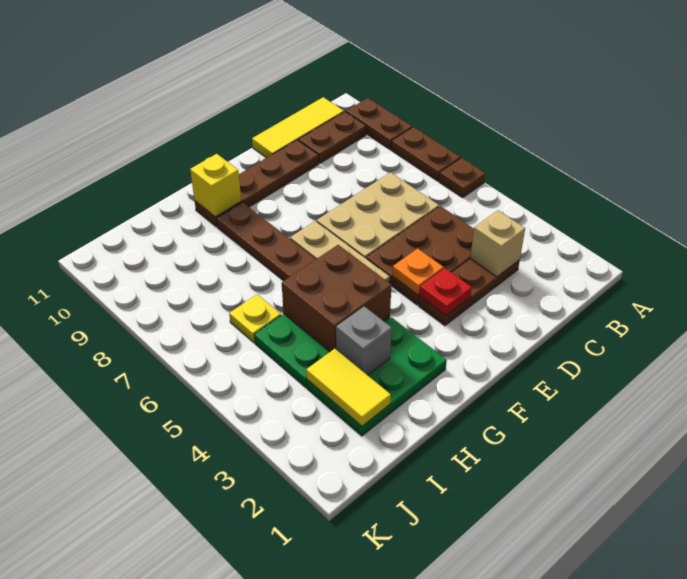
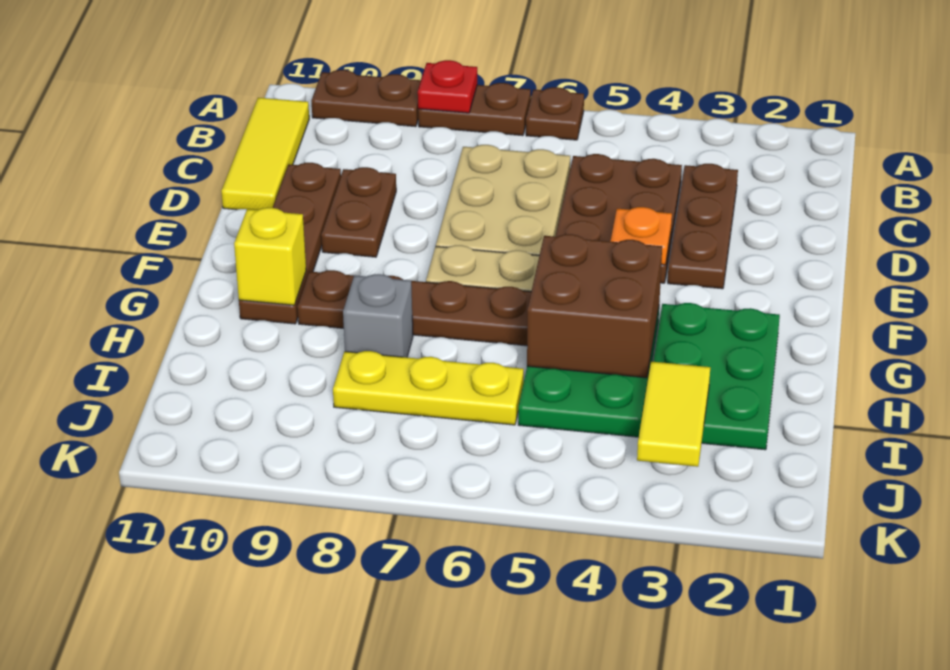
brown 1x2 plate [298,112,366,163] -> brown 1x2 plate moved to [321,167,396,257]
tan 1x1 brick [470,210,525,277] -> none
red 1x1 plate [419,268,472,316] -> red 1x1 plate moved to [418,60,477,113]
grey 1x1 brick [336,306,392,375] -> grey 1x1 brick moved to [343,274,413,357]
yellow 1x2 tile [306,349,391,426] -> yellow 1x2 tile turned to [637,362,710,467]
yellow 1x1 plate [229,294,281,343] -> yellow 1x3 plate [333,351,524,425]

